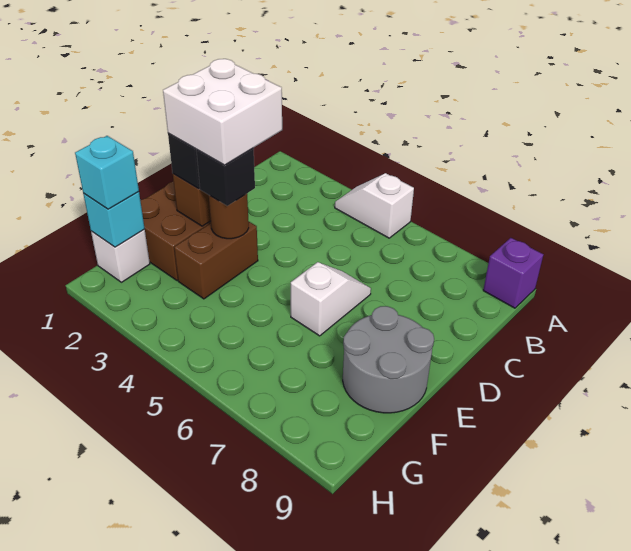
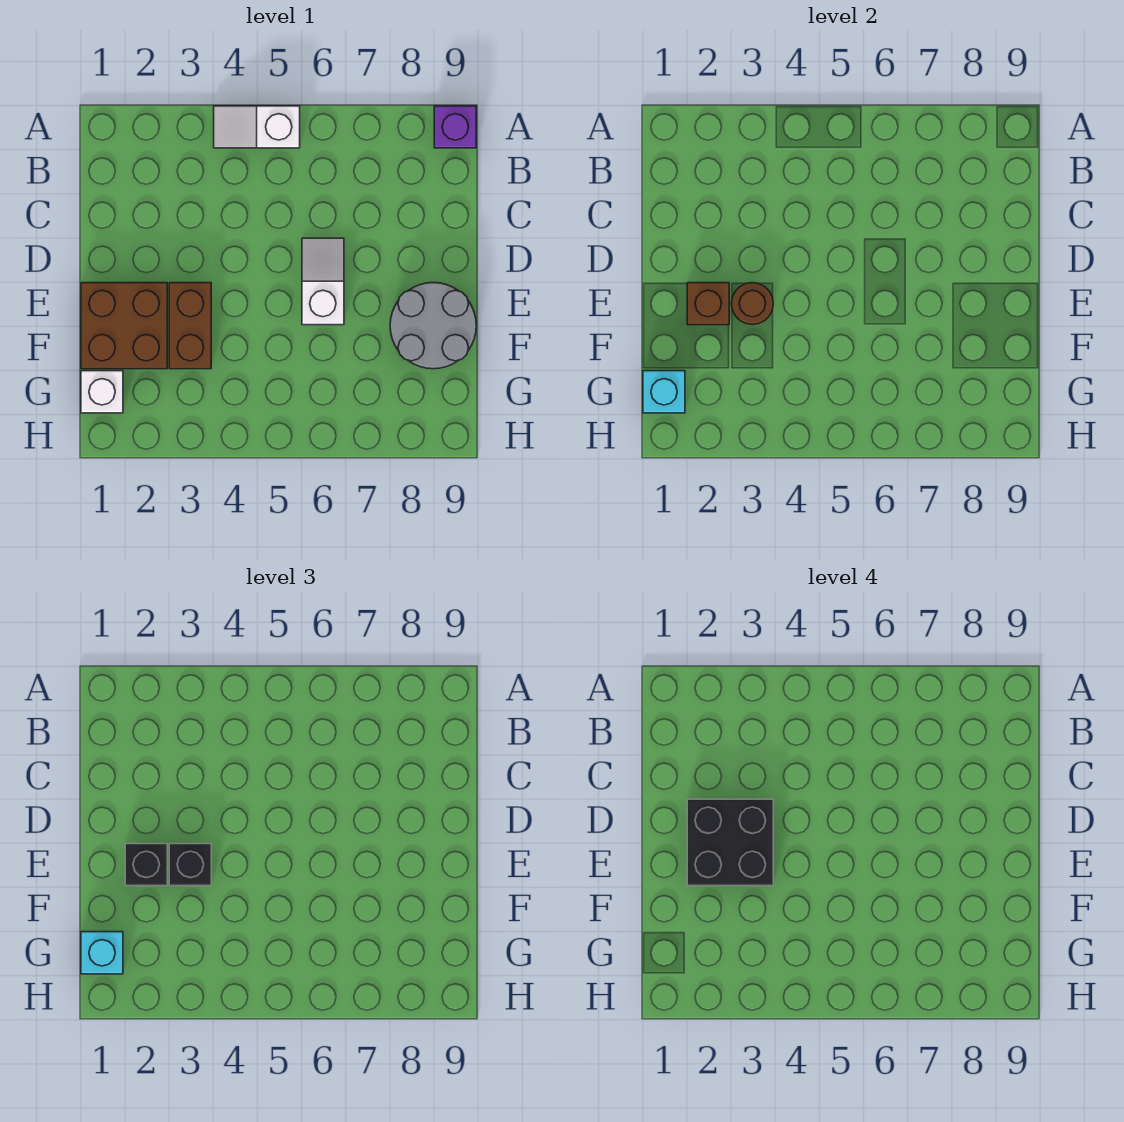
white 2x2 brick [163,59,282,165] -> black 2x2 brick [687,799,773,886]

